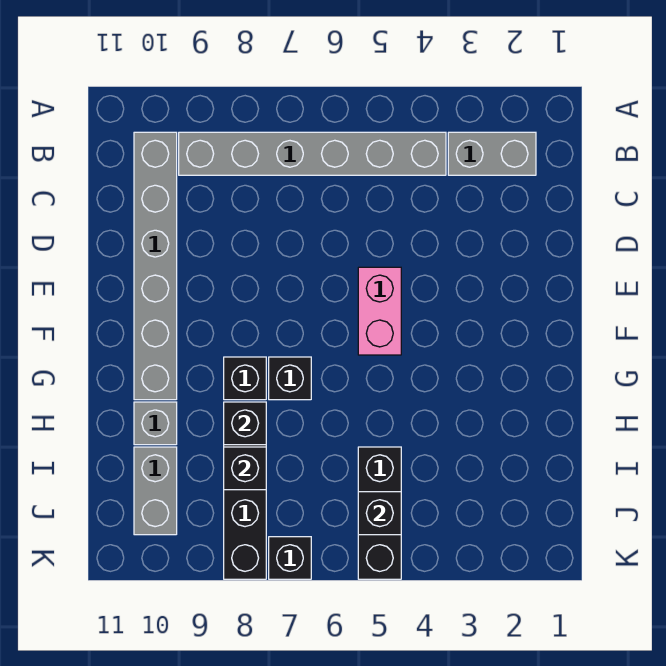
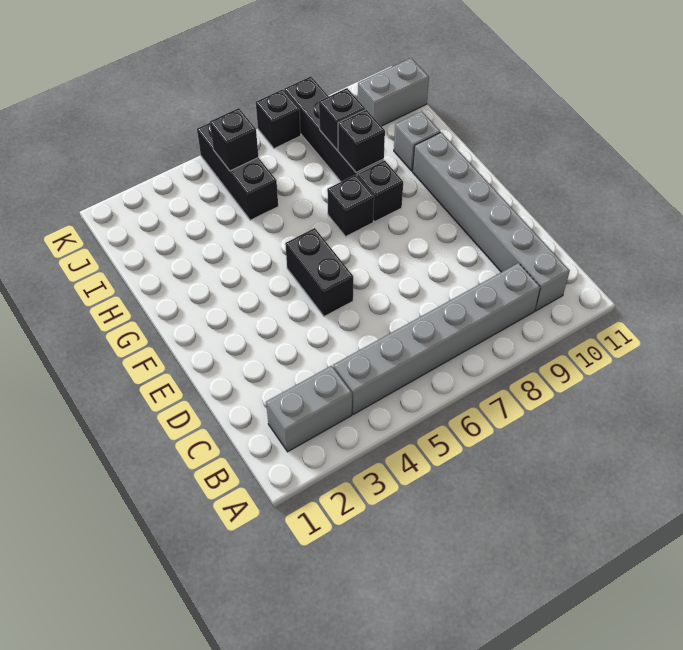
pink 1x2 brick [358,267,401,355] -> black 1x2 brick [285,228,353,317]
grey 1x2 brick [134,447,177,535] -> grey 1x2 brick turned to [358,58,429,126]

